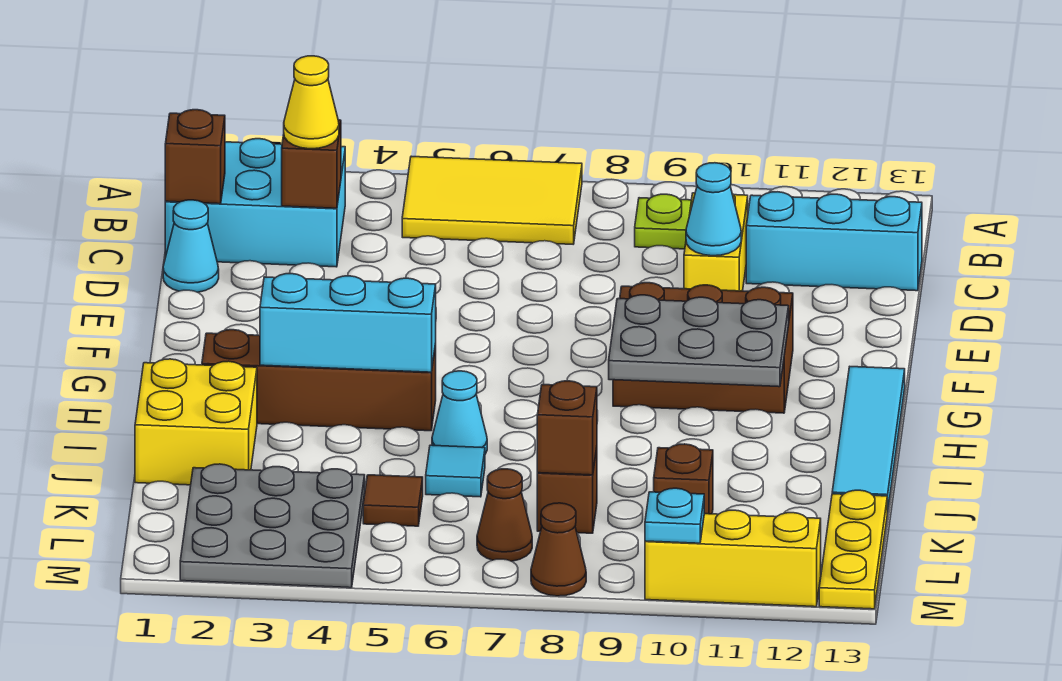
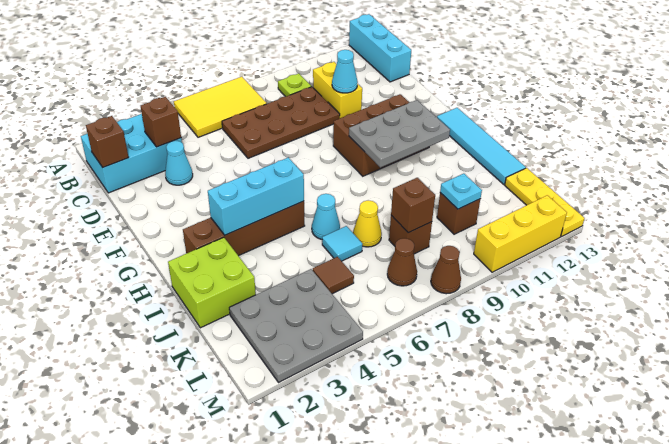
yellow 1x1 cone [284,56,339,149] -> yellow 1x1 cone moved to [353,200,382,247]
none -> brown 2x4 plate [222,87,340,158]
cyan 1x3 brick [746,192,922,291] -> cyan 1x3 brick turned to [349,14,411,82]
cyan 1x1 cone [163,200,219,292] -> cyan 1x1 cone moved to [165,141,193,185]
yellow 2x2 brick [135,359,257,485] -> lime 2x2 brick [168,237,256,328]
cyan 1x1 plate [645,488,704,543] -> cyan 1x1 plate moved to [440,174,482,209]

